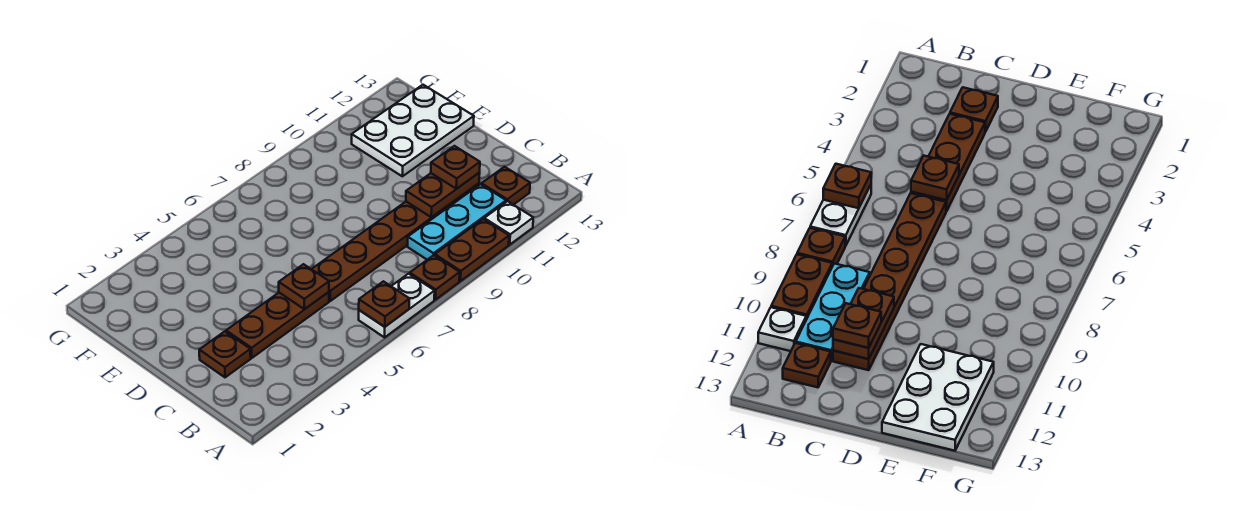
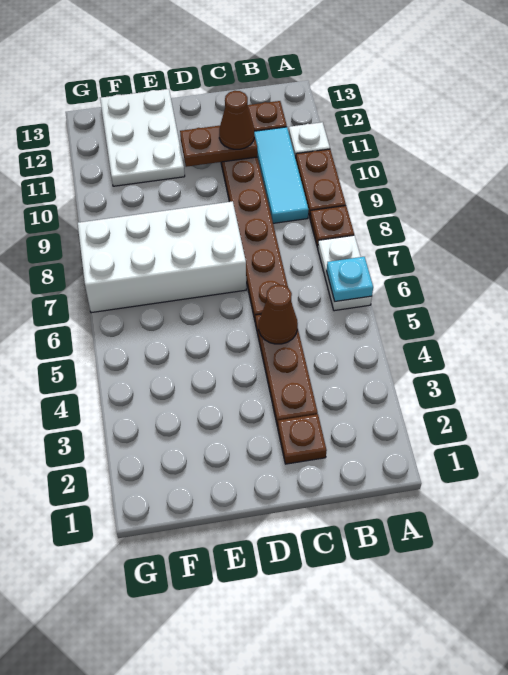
brown 1x1 plate [359,281,410,327] -> cyan 1x1 plate [327,257,373,302]
cyan 1x3 plate [408,184,506,260] -> cyan 1x3 tile [254,127,308,223]
brown 1x1 plate [279,264,329,309] -> brown 1x1 cone [259,285,298,344]
brown 1x2 plate [406,173,480,217] -> brown 1x2 plate turned to [180,126,257,167]
brown 1x1 plate [431,146,480,189] -> brown 1x1 cone [219,91,254,149]
none -> white 2x4 brick [78,201,246,313]

